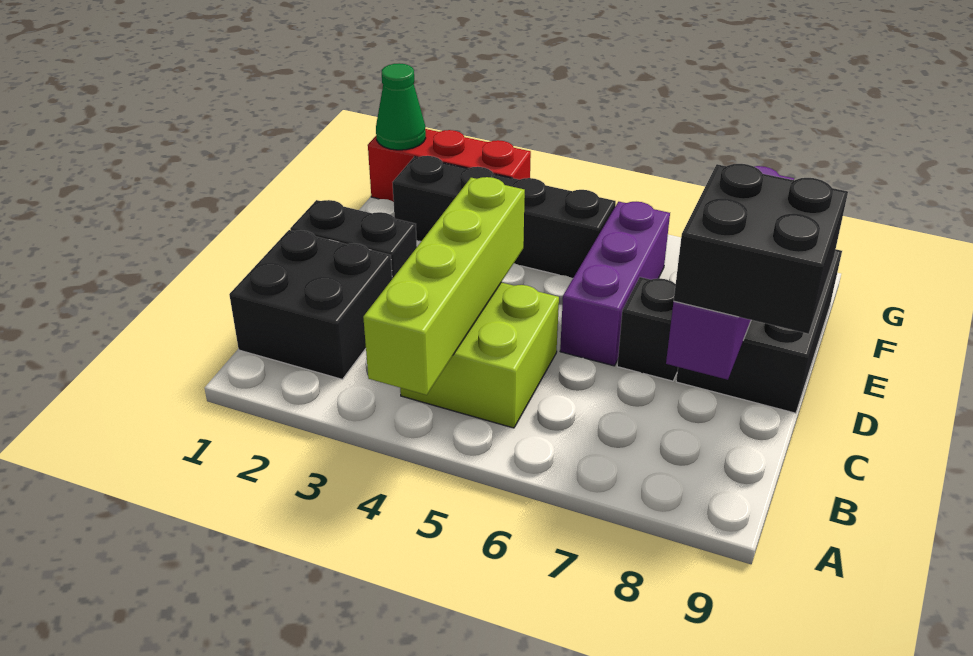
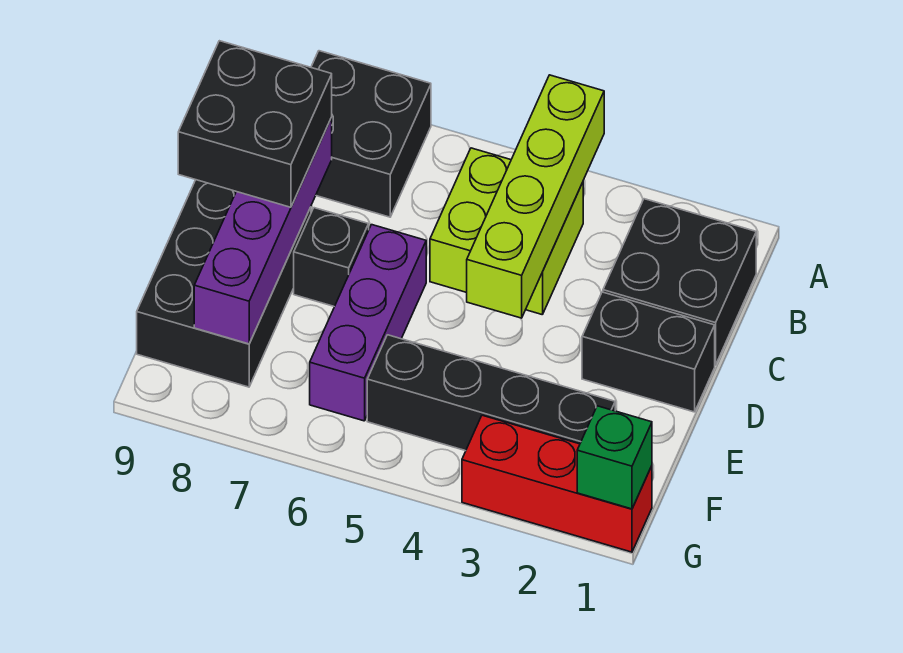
none -> black 2x2 brick [311,51,431,217]
green 1x1 cone [376,63,426,150] -> green 1x1 brick [577,406,652,509]

